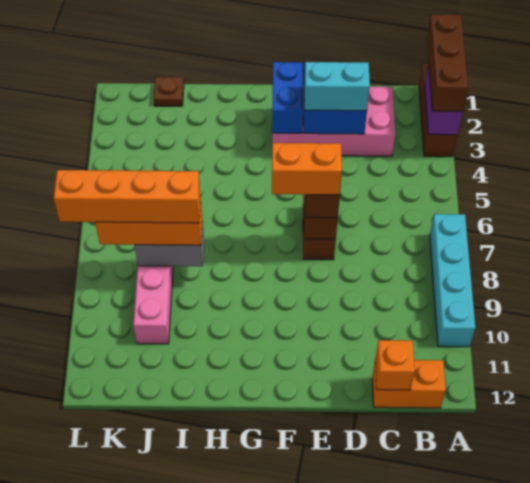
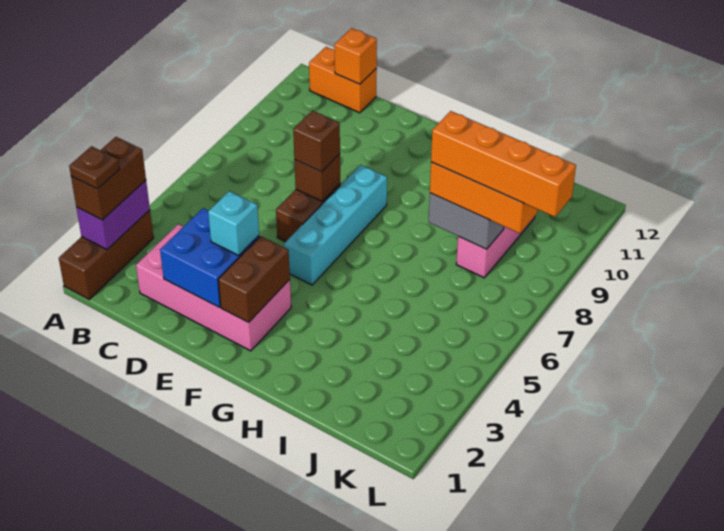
brown 1x3 brick [427,14,468,111] -> brown 1x2 brick [71,137,146,220]
cyan 1x4 brick [430,214,475,347] -> cyan 1x4 brick moved to [284,165,387,285]
cyan 1x2 brick [304,62,370,111] -> cyan 1x1 brick [208,191,259,255]
orange 1x2 brick [272,143,342,195] -> none
blue 1x2 brick [272,62,303,133] -> brown 1x2 brick [218,236,290,322]
brown 1x1 plate [154,77,184,106] -> brown 1x1 plate moved to [69,146,119,189]

